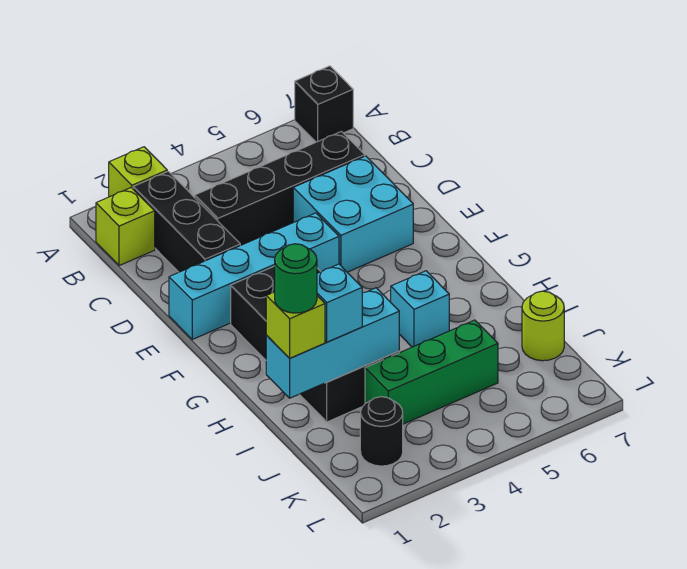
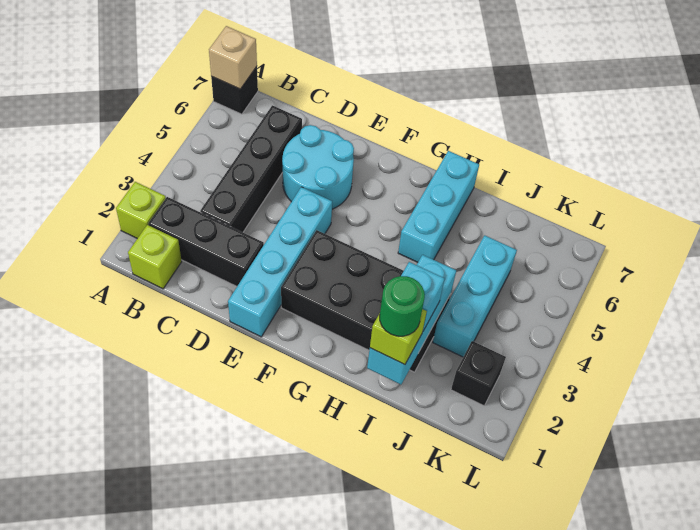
none -> tan 1x1 brick [209,26,257,89]
cyan 2x2 brick [293,156,413,272] -> cyan 2x2 round brick [282,125,354,209]
cyan 1x1 brick [391,271,449,347] -> cyan 1x3 brick [398,151,479,262]
green 1x3 brick [365,320,498,424] -> cyan 1x3 brick [433,235,517,357]
lime 1x1 round brick [522,291,564,361] -> none
black 1x1 round brick [360,397,403,466] -> black 1x1 brick [451,341,506,406]

